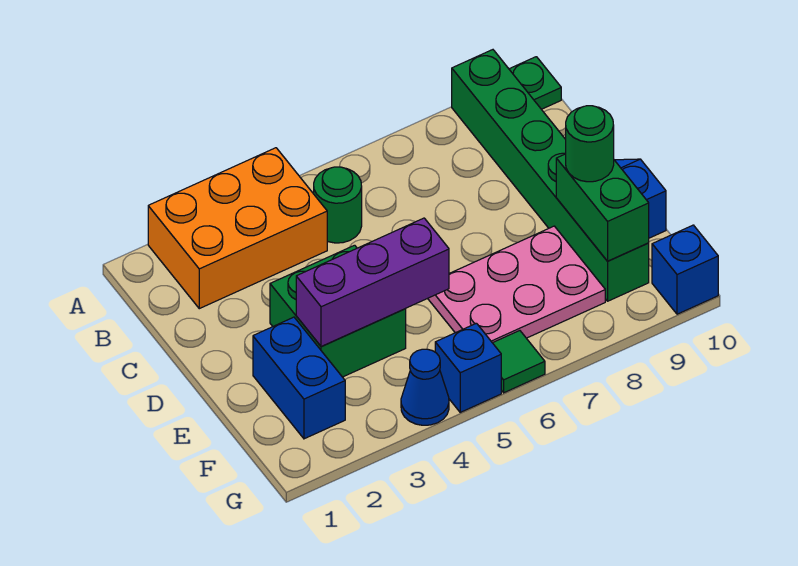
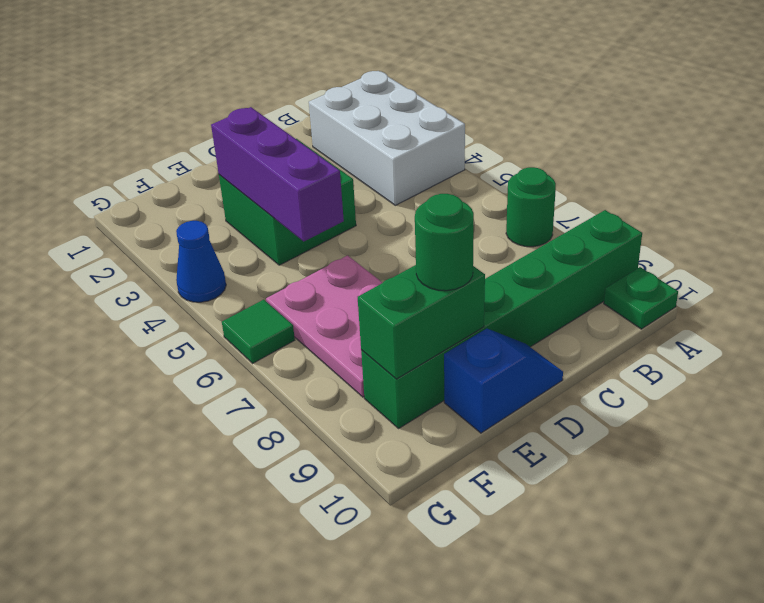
orange 2x3 brick [148,148,327,309] -> white 2x3 brick [309,71,465,205]
green 1x1 round brick [314,167,362,243] -> green 1x1 round brick moved to [506,167,556,247]
blue 1x2 brick [253,317,345,439] -> none
blue 1x1 brick [435,323,501,412] -> none
blue 1x1 brick [652,225,718,314] -> none

